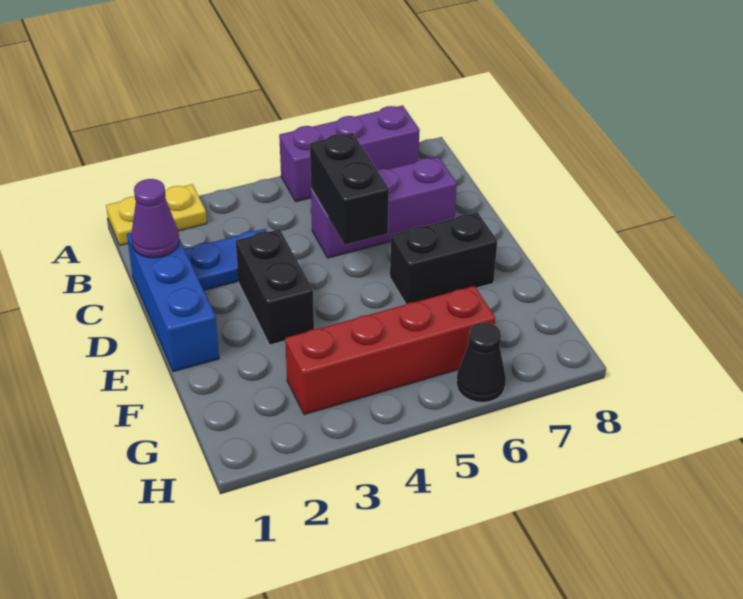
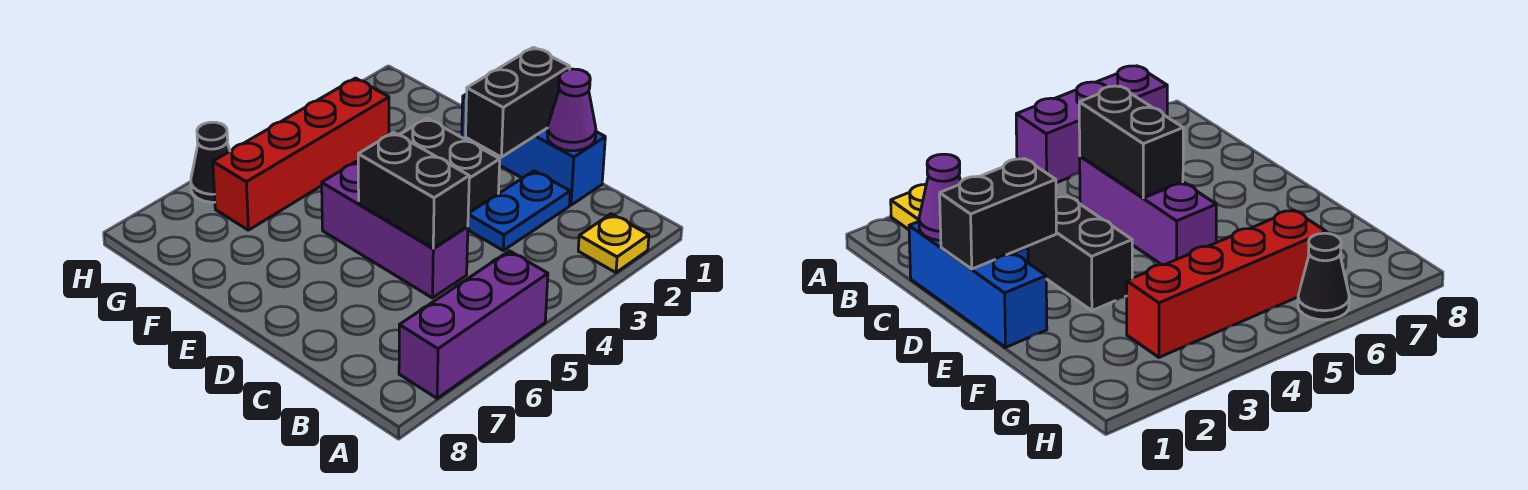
yellow 1x2 plate [106,184,207,245] -> yellow 1x1 plate [578,214,649,273]
purple 1x3 brick [311,157,457,258] -> purple 1x3 brick turned to [322,161,468,298]
black 1x2 brick [390,212,497,304] -> black 1x2 brick moved to [466,47,570,157]

